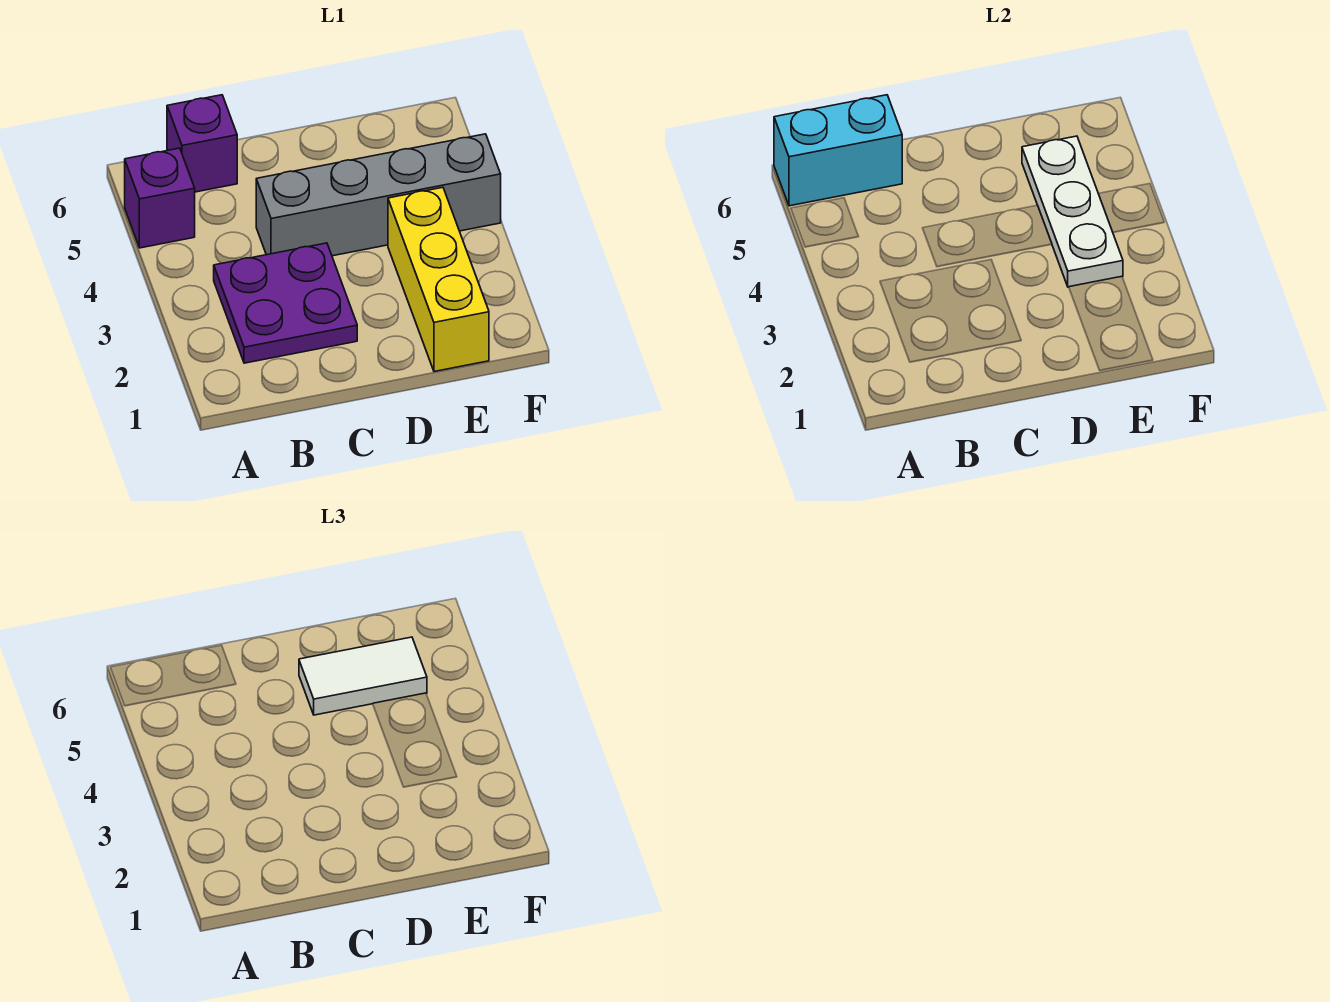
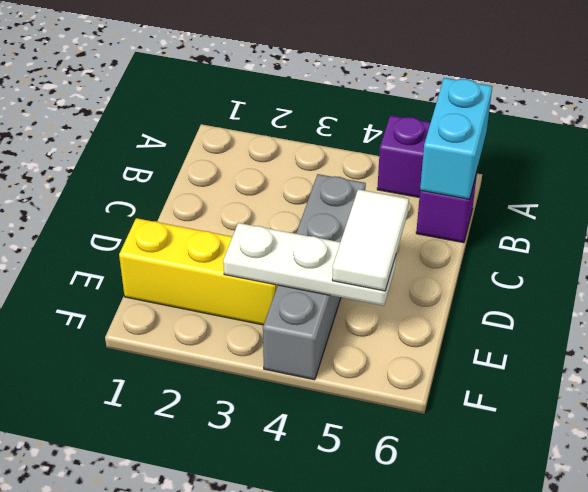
purple 2x2 plate [214,243,357,363] -> none

